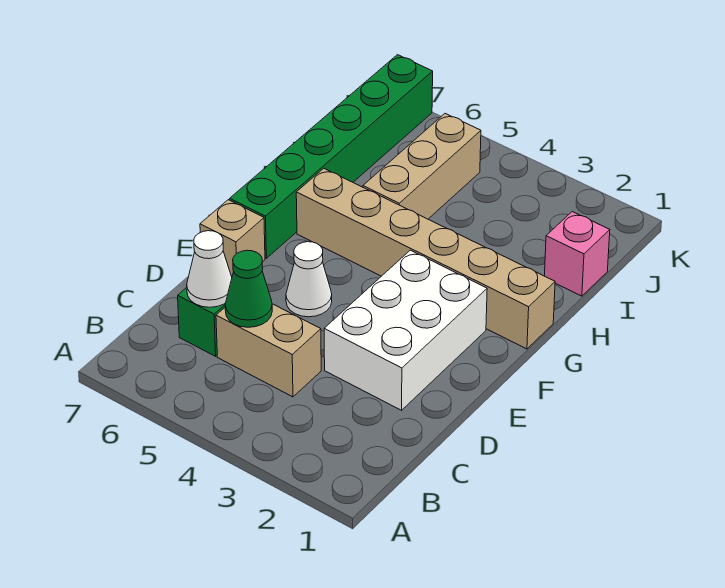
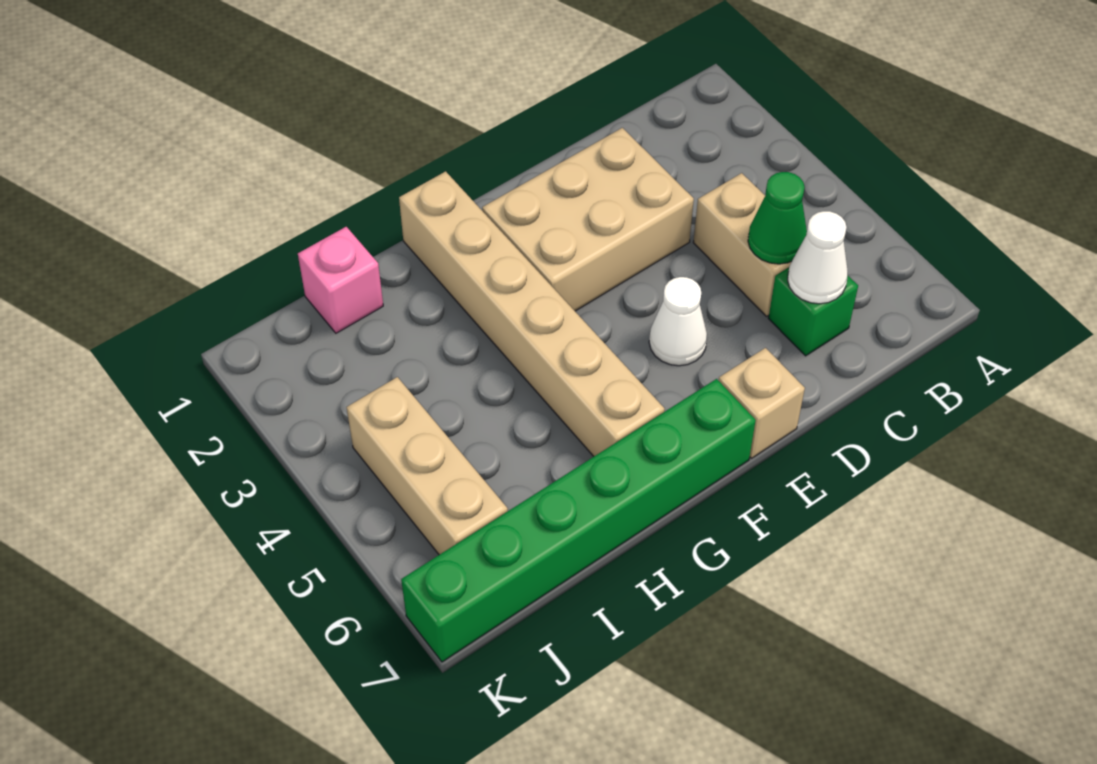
white 2x3 brick [324,250,487,410] -> tan 2x3 brick [482,128,694,311]
tan 1x3 brick [363,114,481,219] -> tan 1x3 brick turned to [347,377,508,555]

